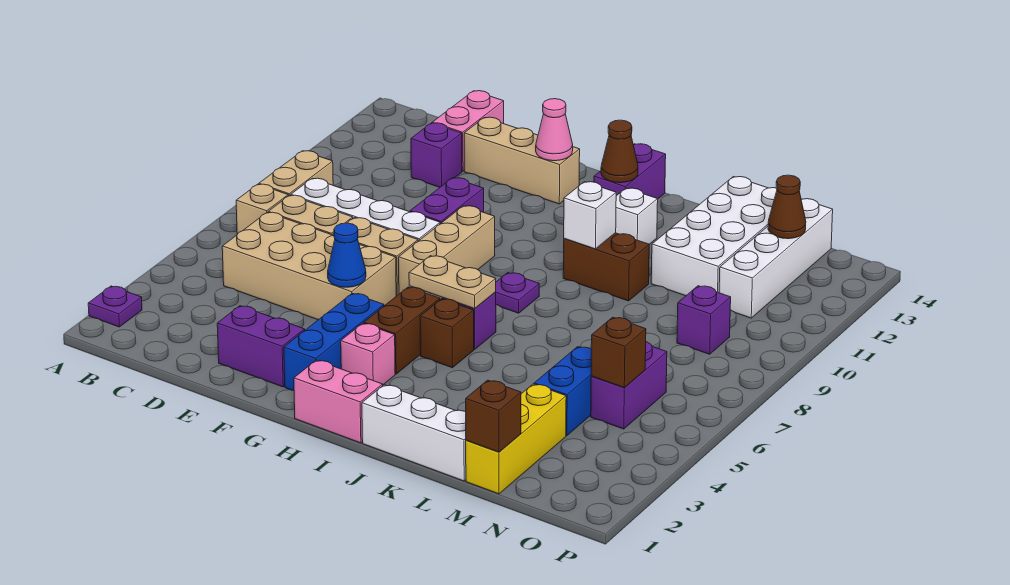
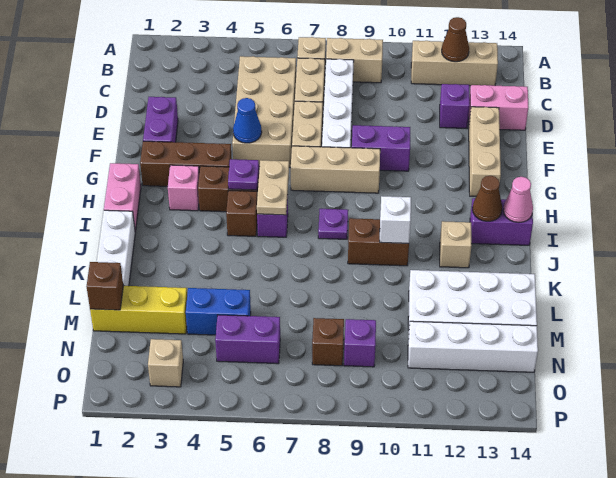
purple 1x1 plate [88,286,142,327] -> purple 1x1 plate moved to [228,159,259,190]
none -> tan 1x3 brick [411,41,498,86]
blue 1x3 brick [284,293,384,391] -> brown 1x3 brick [140,141,232,186]
pink 1x1 cone [536,99,573,161] -> pink 1x1 cone moved to [503,177,533,223]
brown 1x2 brick [563,233,649,301] -> brown 1x2 brick turned to [348,218,409,266]
white 1x1 brick [616,188,658,244] -> tan 1x1 brick [440,221,471,268]
brown 1x1 brick [591,317,646,387] -> brown 1x1 brick moved to [312,318,344,366]
brown 1x1 cone [768,175,806,239] -> brown 1x1 cone moved to [442,17,469,62]
none -> tan 1x1 brick [148,339,183,387]

